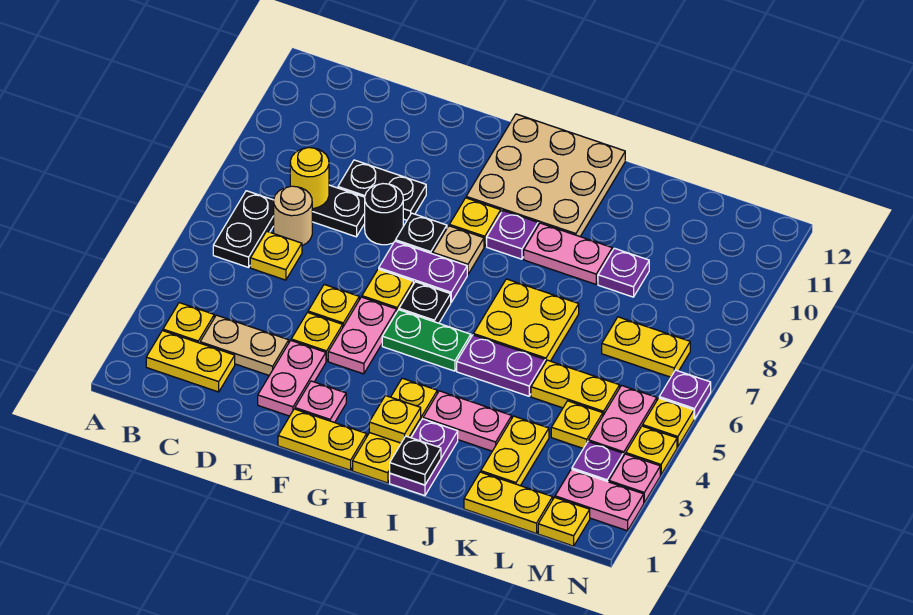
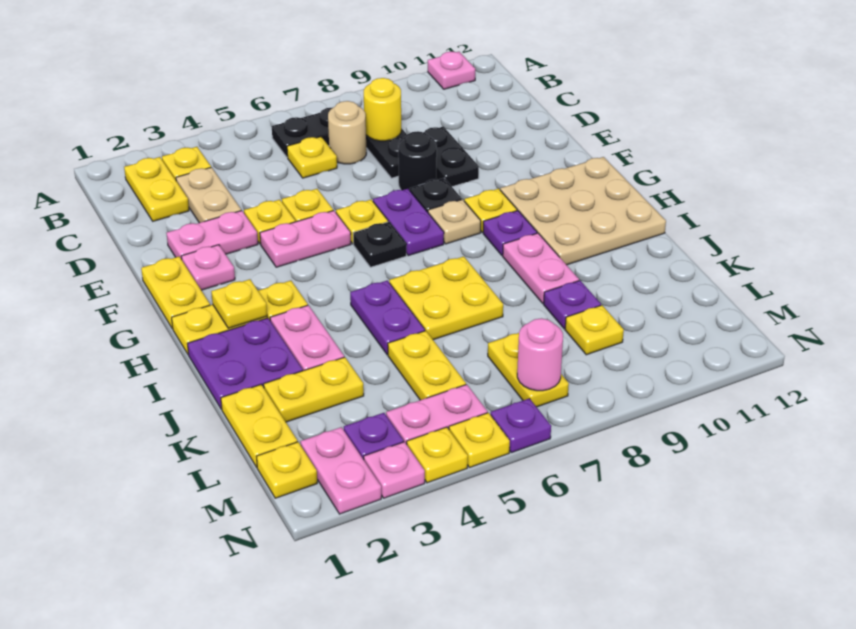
none -> pink 1x1 plate [428,52,475,89]
green 1x2 plate [382,310,471,371] -> none
purple 1x2 plate [390,419,458,496] -> purple 2x2 plate [187,318,303,409]
black 1x1 plate [390,436,441,485] -> none
yellow 1x1 plate [551,401,603,448] -> yellow 1x1 plate moved to [565,305,624,355]
none -> pink 1x1 round brick [517,318,563,391]

